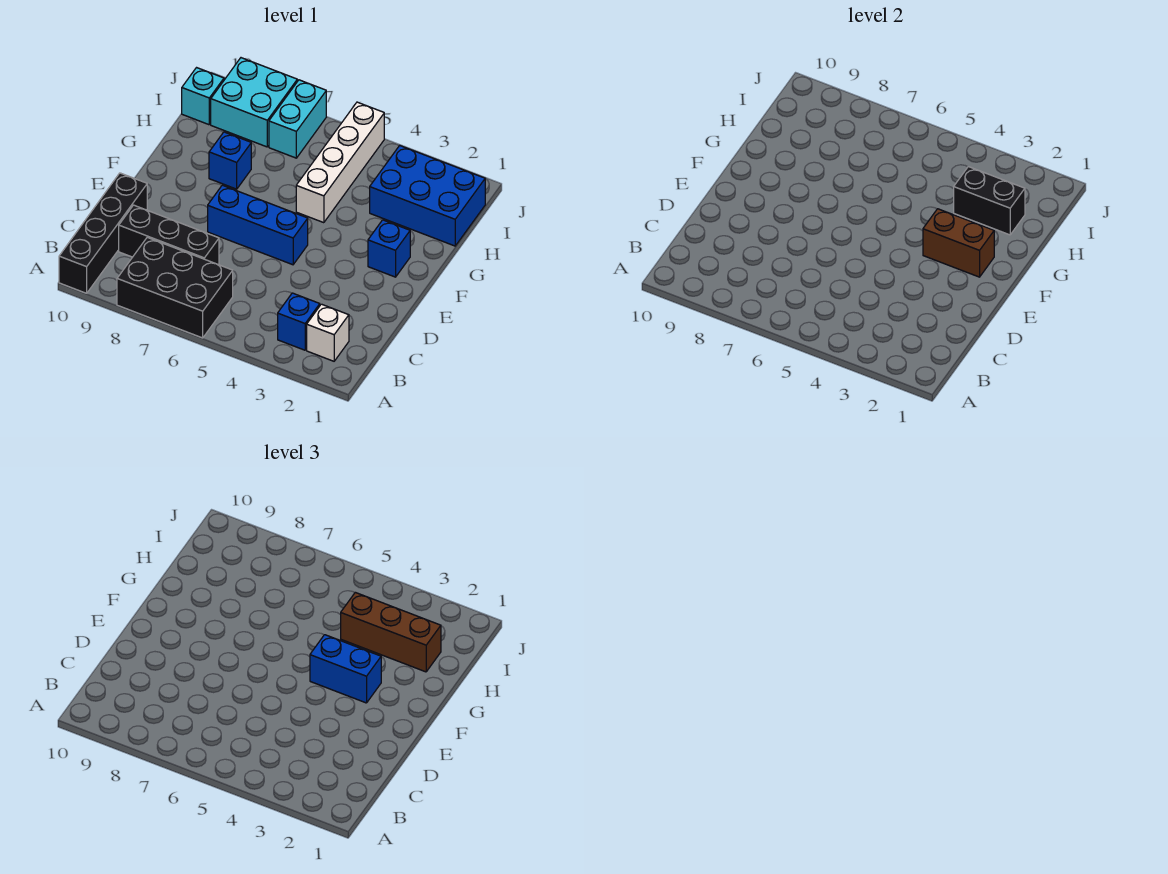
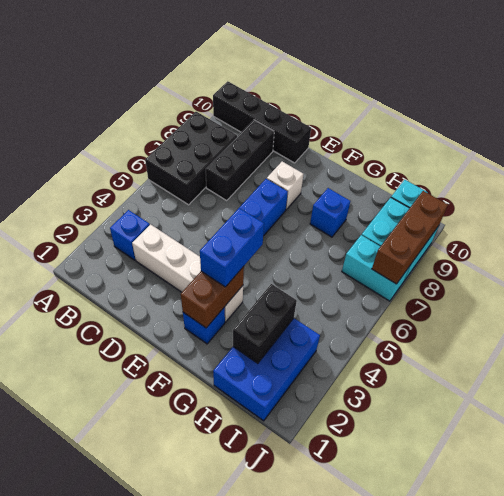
white 1x1 brick [307,304,349,361] -> white 1x1 brick moved to [267,161,304,210]
white 1x4 brick [296,102,384,223] -> white 1x4 brick moved to [132,224,243,322]
brown 1x3 brick [341,592,441,672] -> brown 1x3 brick moved to [372,191,448,284]

